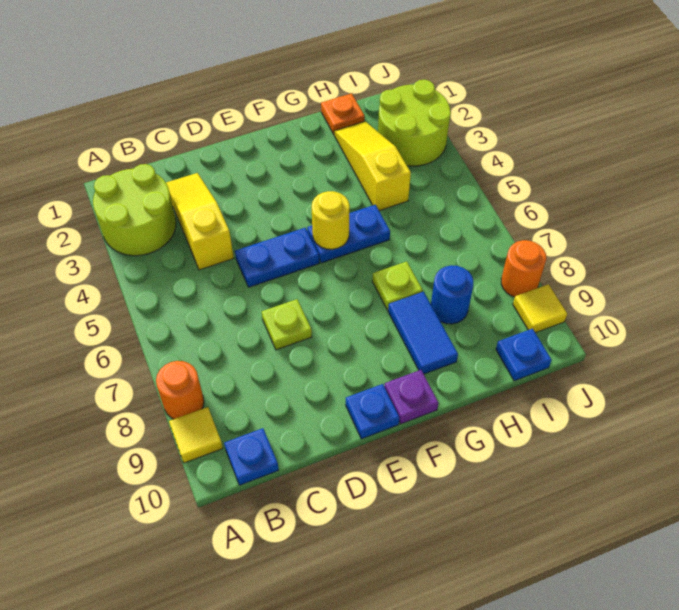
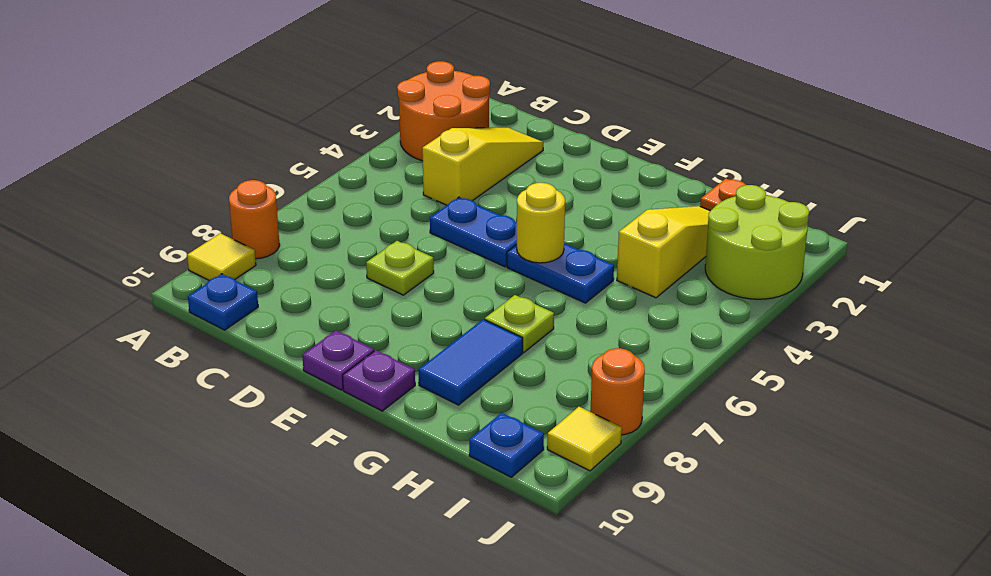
lime 2x2 round brick [93,164,176,256] -> orange 2x2 round brick [397,61,490,161]
blue 1x1 plate [346,384,399,439] -> purple 1x1 plate [302,331,374,390]
blue 1x1 round brick [431,265,473,324] -> none

